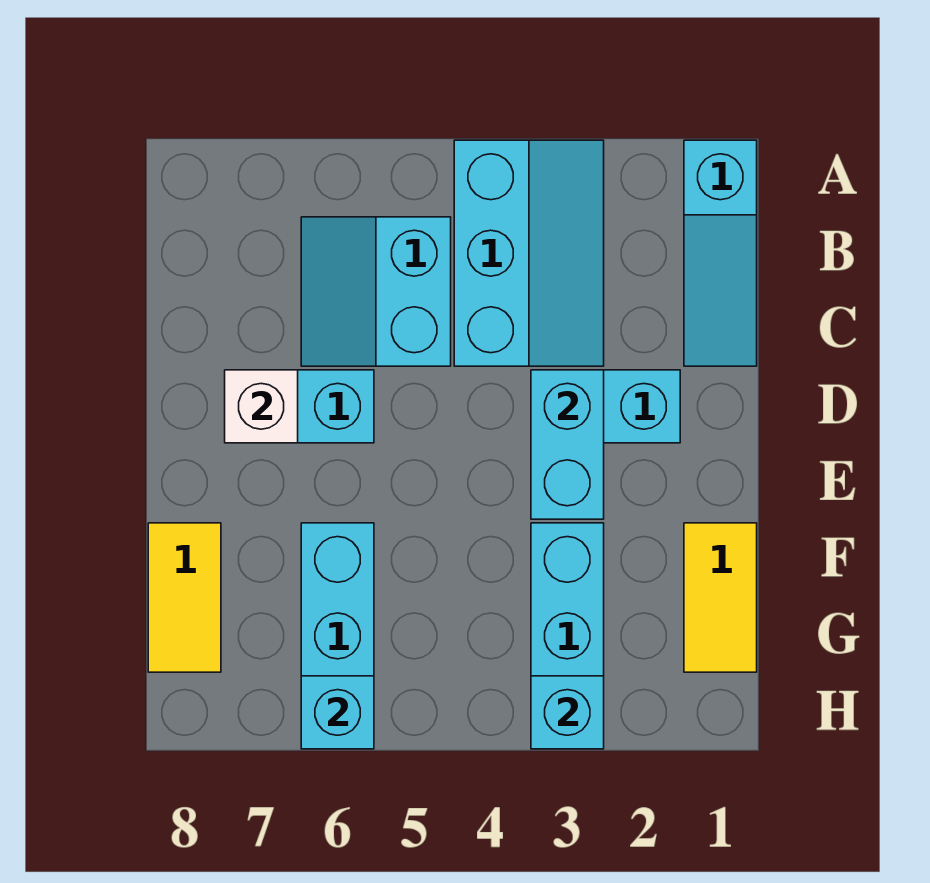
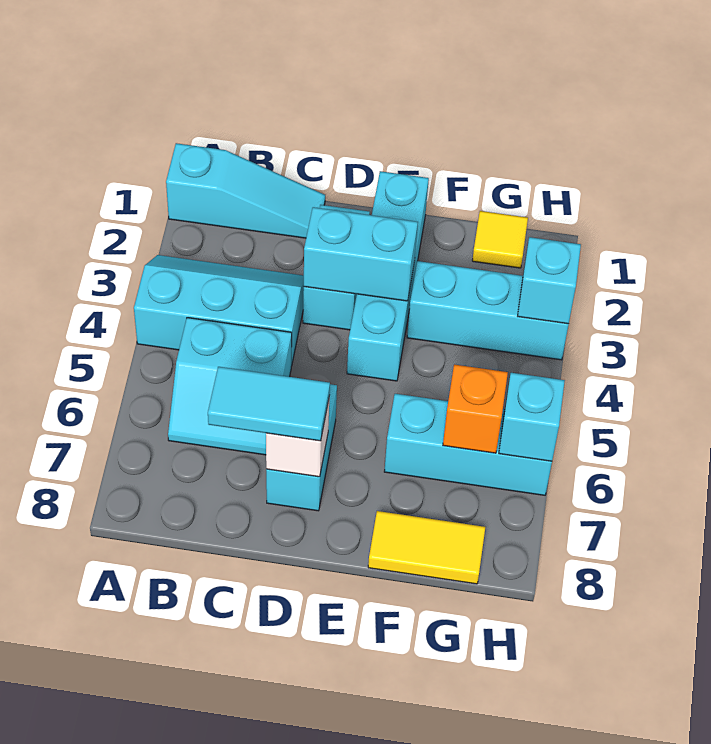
none -> cyan 1x2 tile [208,367,330,441]
none -> cyan 1x4 brick [347,171,429,381]
yellow 1x2 tile [684,523,757,672] -> yellow 1x1 tile [472,211,528,268]
none -> orange 1x1 brick [443,365,508,453]

